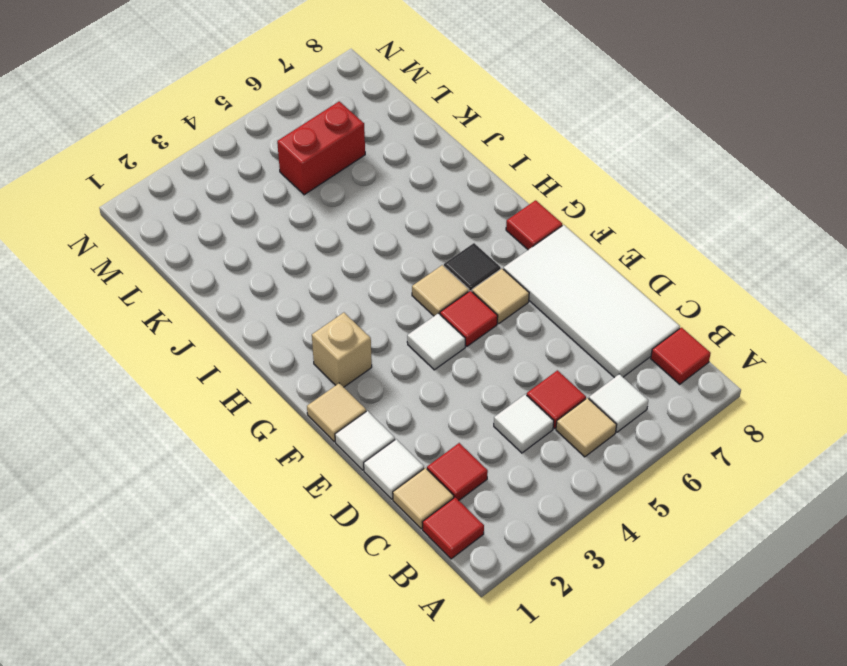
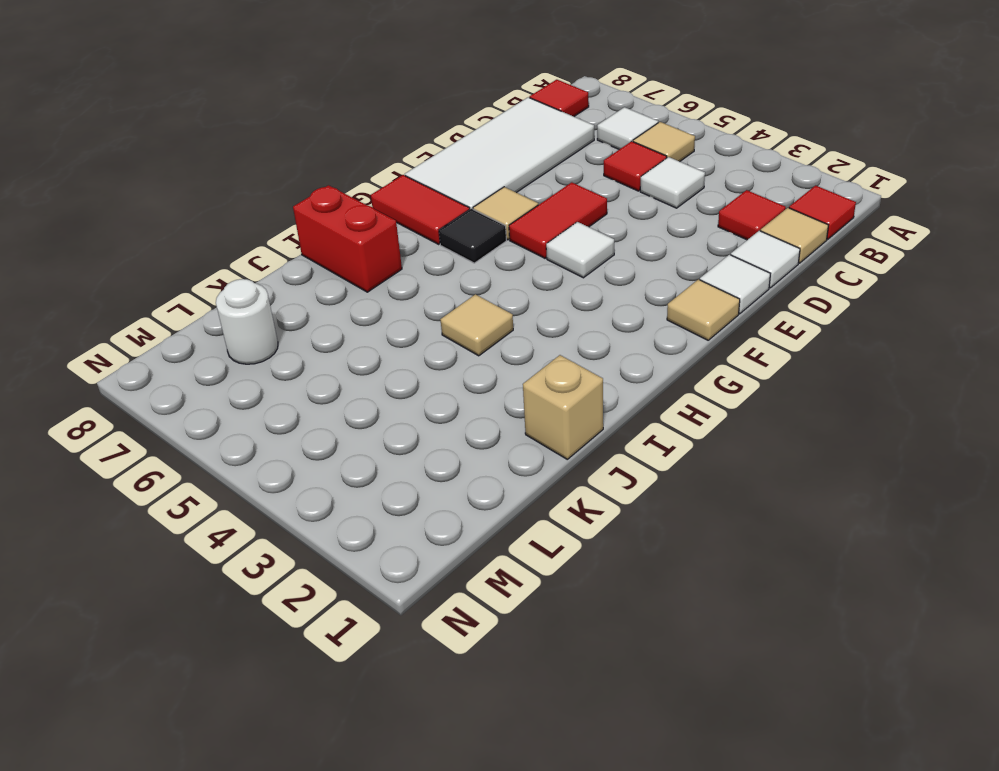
red 1x1 tile [440,291,498,346] -> red 1x2 tile [509,182,607,258]
tan 1x1 brick [312,313,372,387] -> tan 1x1 brick moved to [523,355,603,459]
tan 1x1 tile [412,265,469,316] -> tan 1x1 tile moved to [440,294,513,356]
red 1x1 tile [506,200,562,250] -> red 1x2 tile [371,175,470,244]
red 1x2 brick [277,101,365,195] -> red 1x2 brick moved to [293,185,402,292]
none -> white 1x1 round brick [216,279,278,364]

